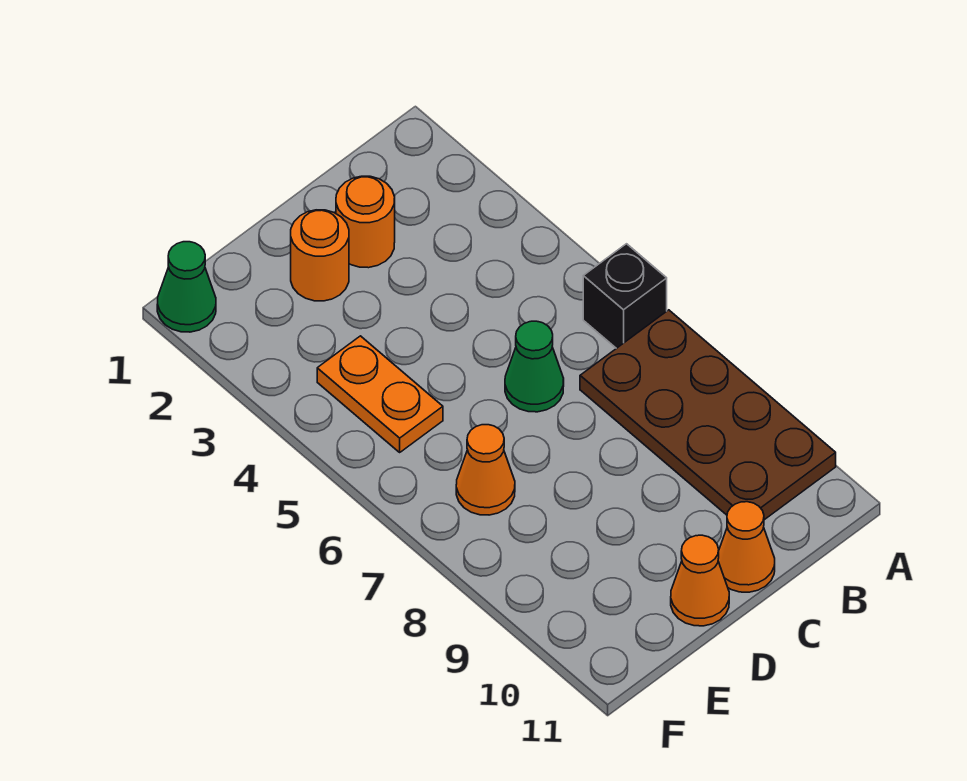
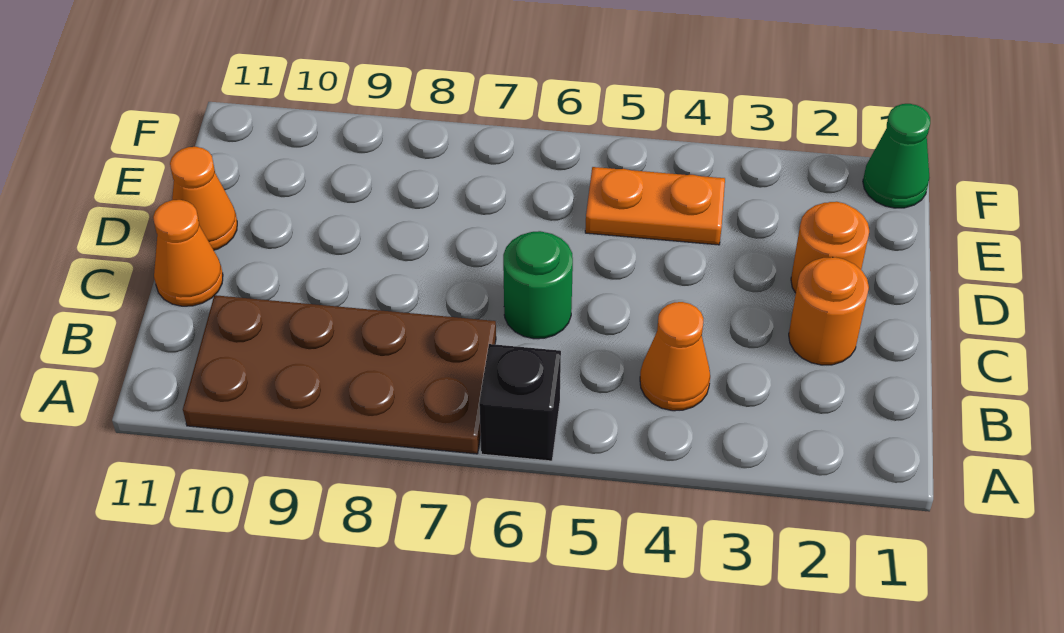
green 1x1 cone [505,321,564,412] -> green 1x1 round brick [503,231,573,339]
orange 1x1 cone [456,425,515,515] -> orange 1x1 cone moved to [640,302,710,411]

